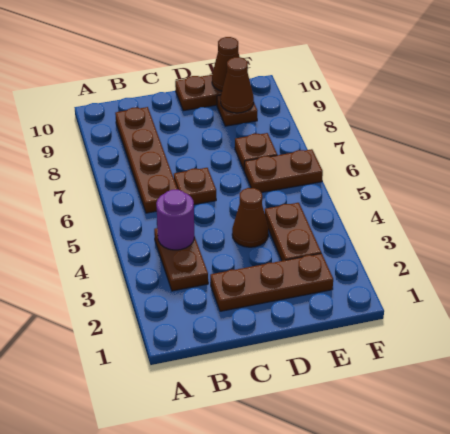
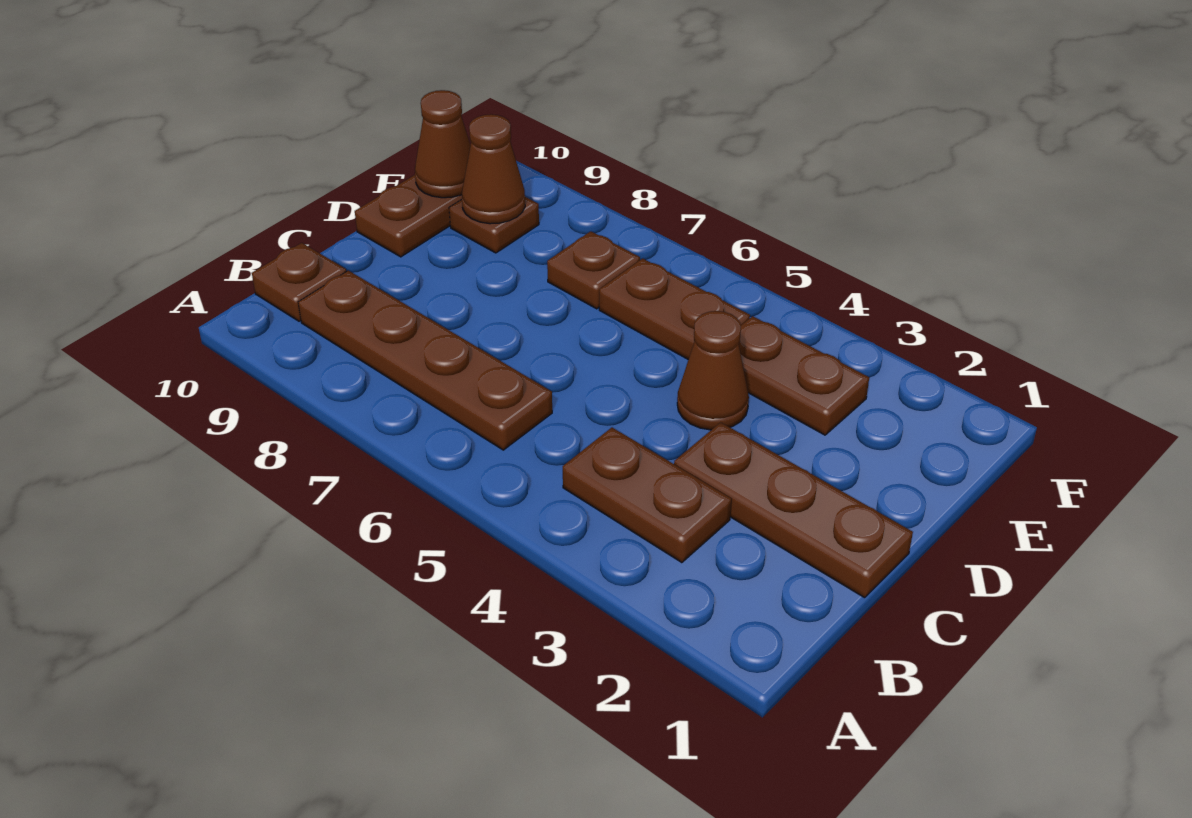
purple 1x1 round brick [156,190,194,250] -> none
brown 1x3 plate [210,253,333,311] -> brown 1x3 plate turned to [674,422,913,598]
brown 1x1 plate [174,168,216,205] -> brown 1x1 plate moved to [252,243,346,321]
brown 1x2 plate [244,149,323,193] -> brown 1x2 plate turned to [599,258,750,360]

